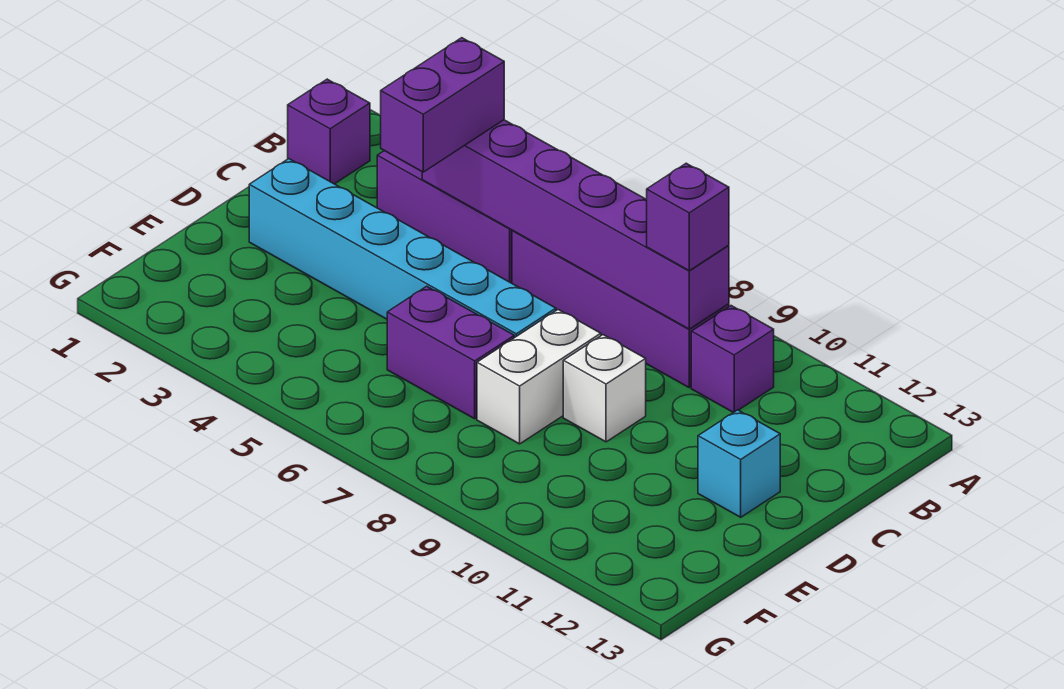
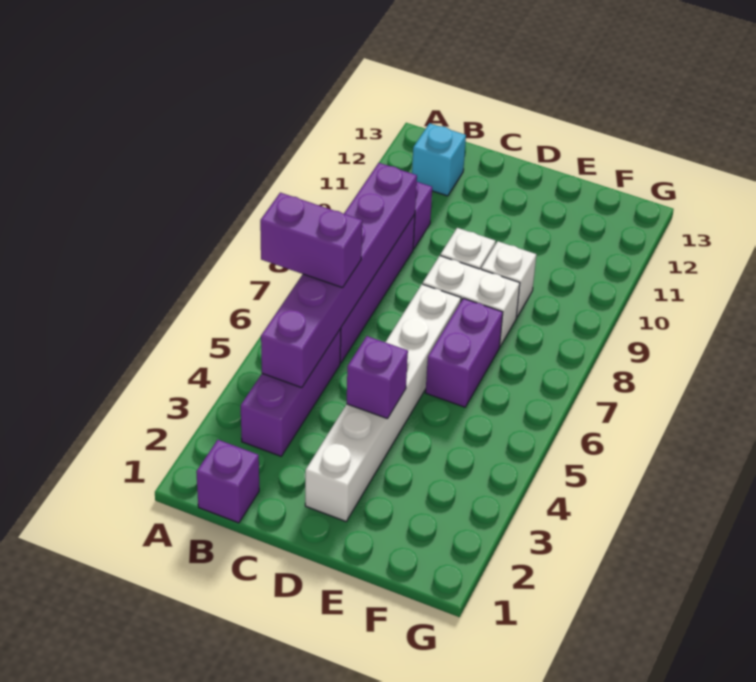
purple 1x2 brick [381,38,504,172] -> purple 1x2 brick moved to [260,193,362,288]
purple 1x1 brick [647,163,729,271] -> purple 1x1 brick moved to [347,336,408,419]
cyan 1x6 brick [249,159,556,338] -> white 1x6 brick [305,284,461,521]
cyan 1x1 brick [698,410,780,517] -> cyan 1x1 brick moved to [412,123,466,196]
none -> white 1x1 brick [481,241,536,318]

